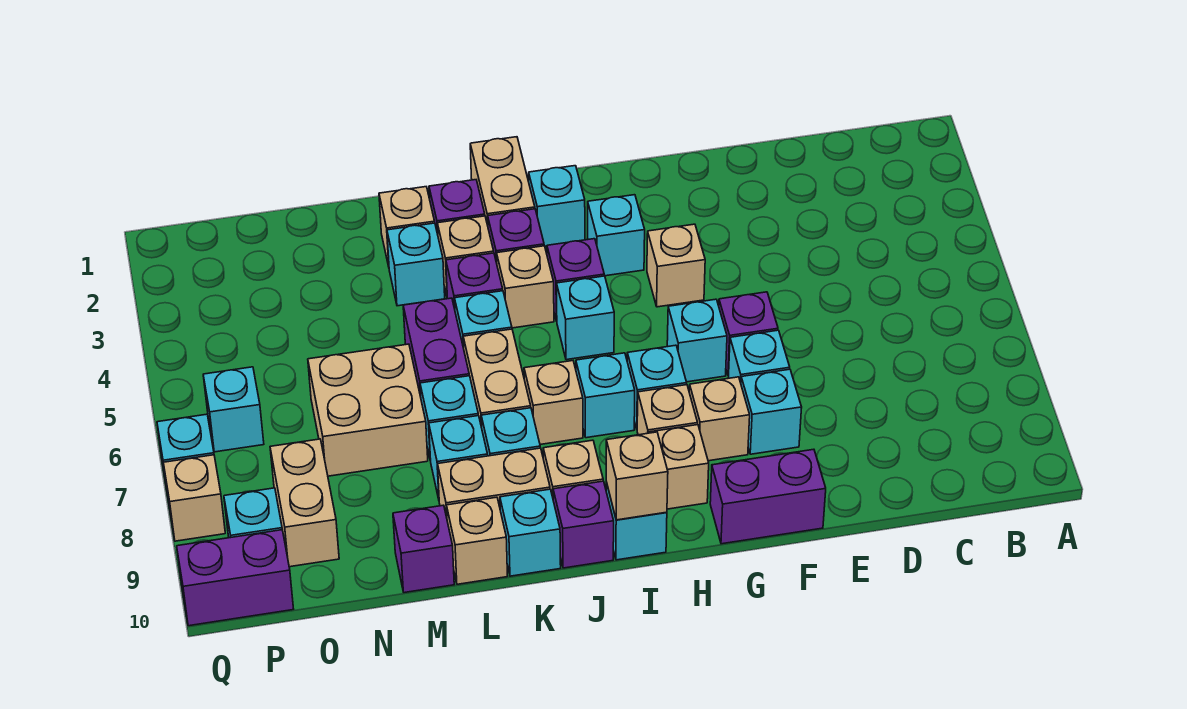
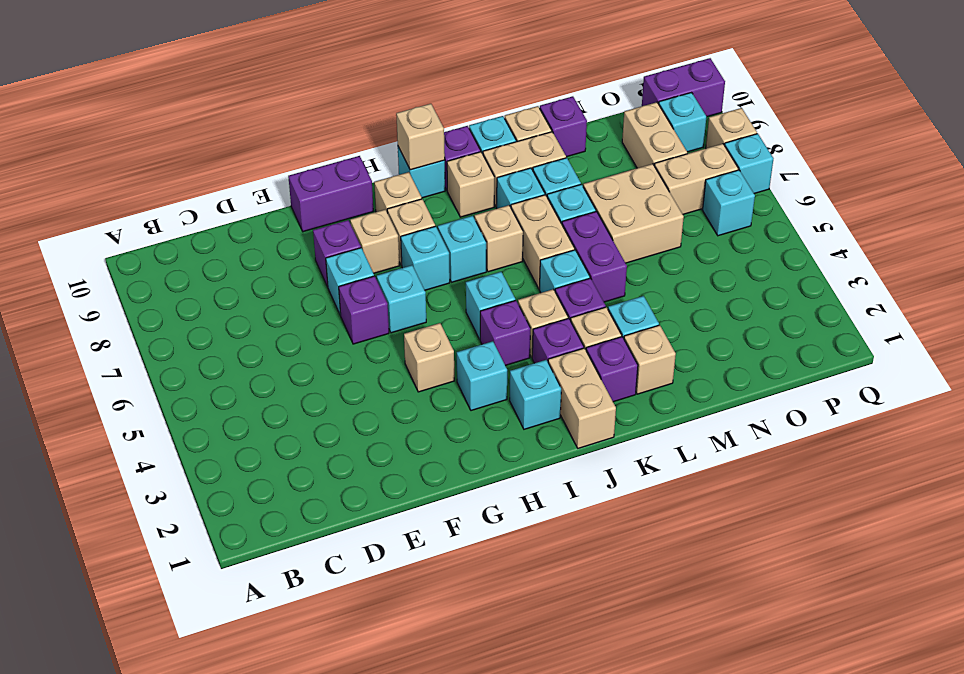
cyan 1x1 brick [741,369,802,454] -> purple 1x1 brick [313,220,361,287]
none -> tan 1x2 brick [654,144,738,214]

